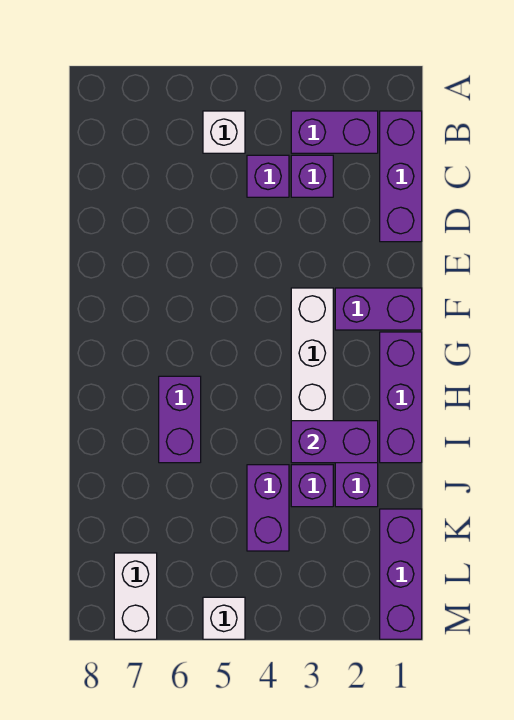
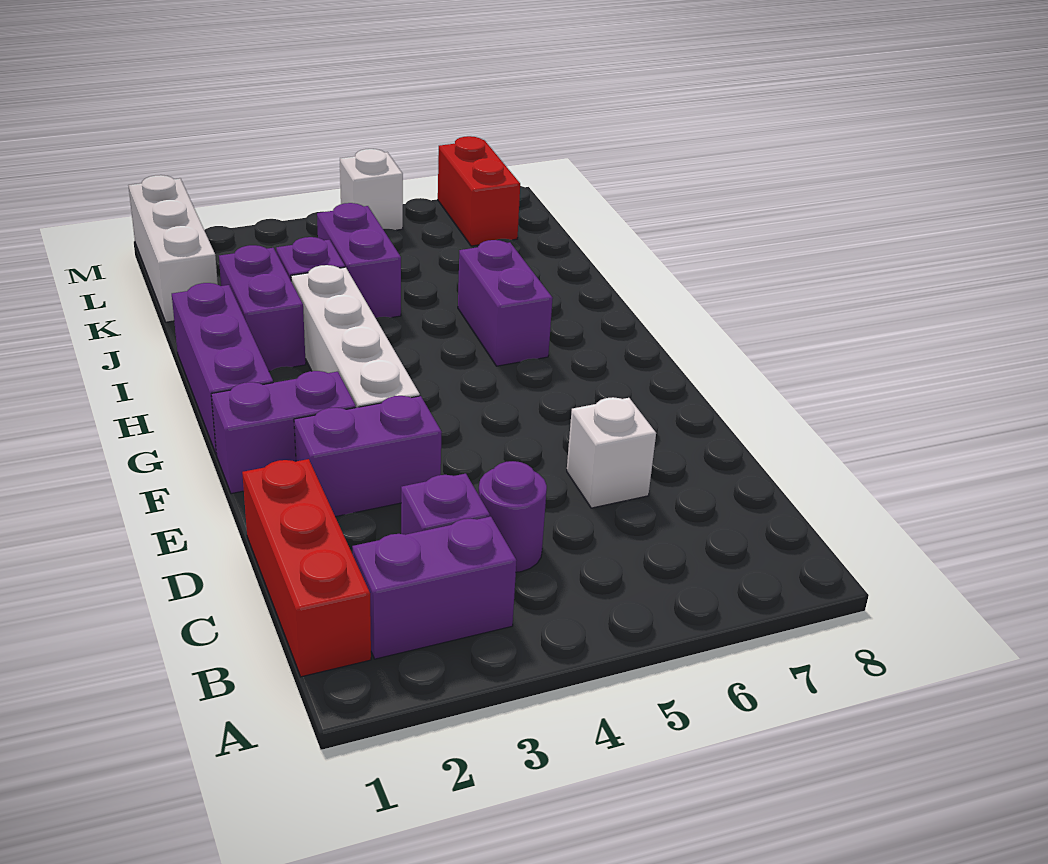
purple 1x3 brick [380,111,422,242] -> red 1x3 brick [242,459,371,677]
white 1x1 brick [203,111,245,153] -> white 1x1 brick moved to [567,397,656,508]
purple 1x1 brick [247,155,289,197] -> purple 1x1 round brick [478,461,547,572]
purple 1x2 brick [291,421,378,463] -> purple 1x2 brick moved to [294,396,442,517]
purple 1x3 brick [380,509,422,639] -> white 1x3 brick [128,175,218,322]
white 1x2 brick [114,553,157,639] -> red 1x2 brick [438,136,520,246]

